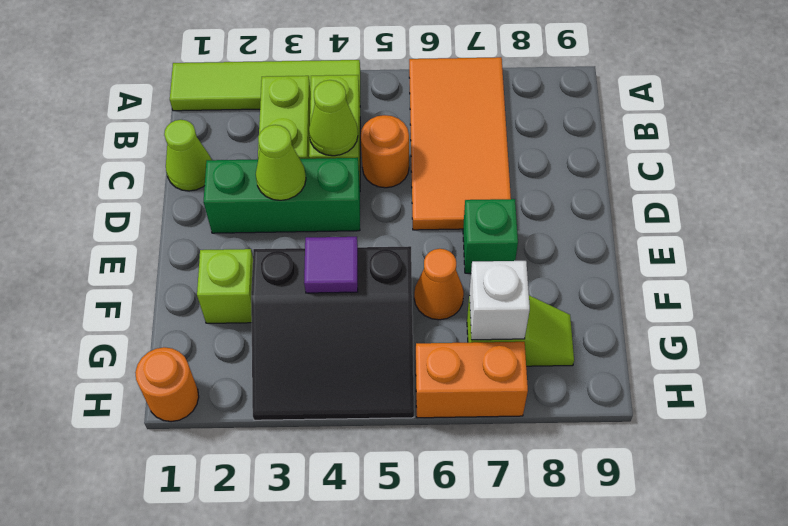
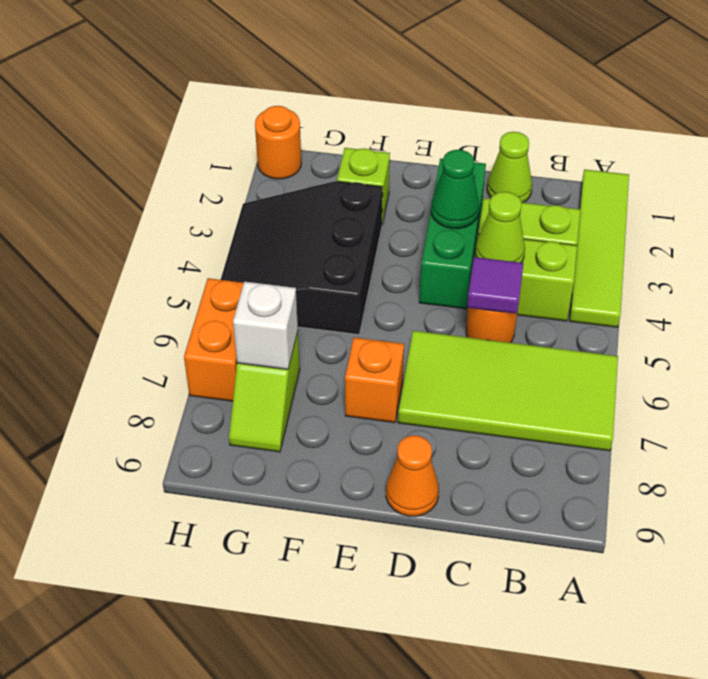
orange 2x4 tile [409,57,511,230] -> lime 2x4 tile [398,331,618,451]
lime 1x1 cone [256,125,306,200] -> green 1x1 cone [431,150,479,229]
green 1x1 brick [463,199,518,273] -> orange 1x1 brick [345,337,404,423]
purple 1x1 tile [304,237,358,293] -> purple 1x1 tile moved to [467,257,524,314]
orange 1x1 cone [414,249,464,320] -> orange 1x1 cone moved to [386,435,439,516]

